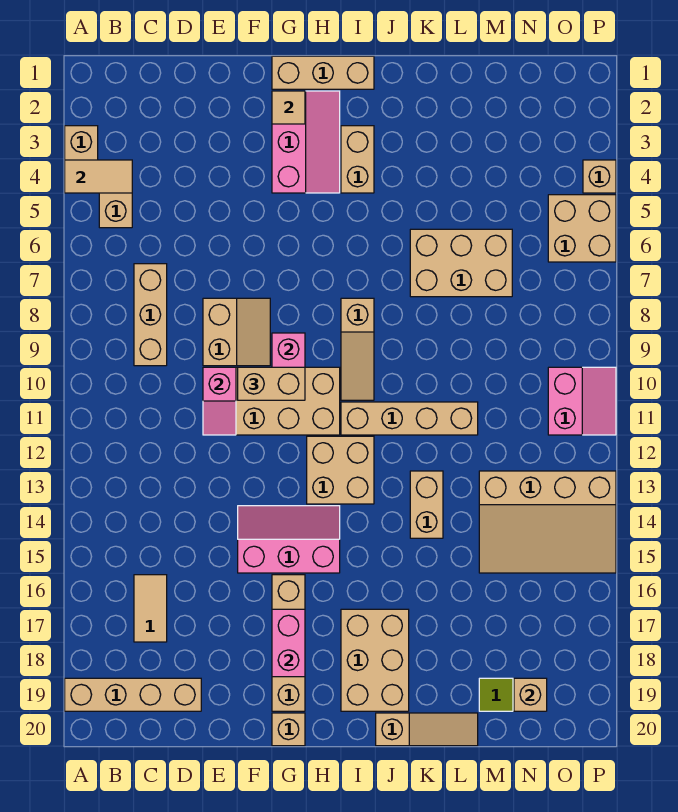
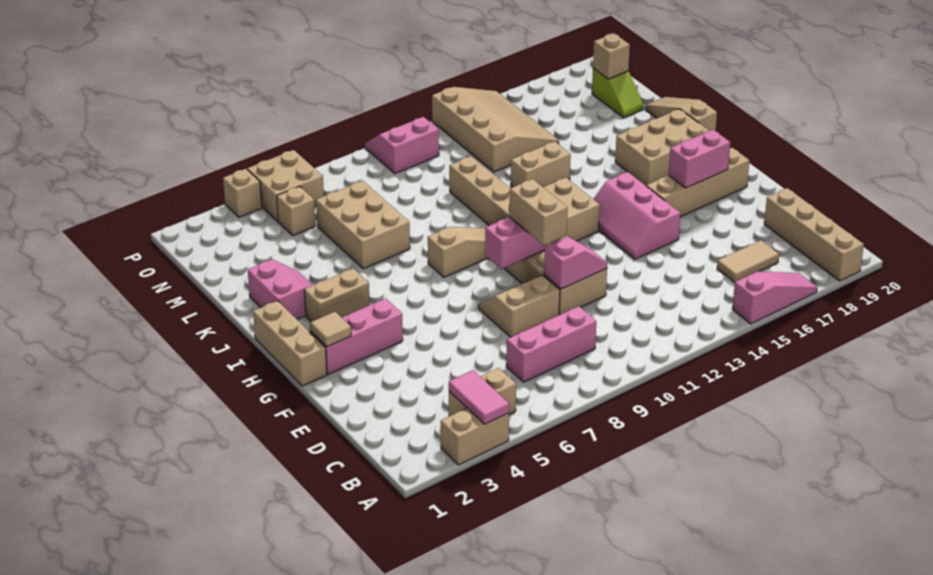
tan 1x2 tile [65,160,132,193] -> pink 1x2 tile [449,370,509,424]
none -> pink 1x3 slope [732,272,817,324]
tan 1x3 brick [134,264,167,366] -> pink 1x3 brick [506,306,596,382]
tan 1x1 brick [272,713,305,746] -> tan 1x1 brick moved to [277,186,315,235]
none -> pink 2x2 slope [248,259,313,319]

